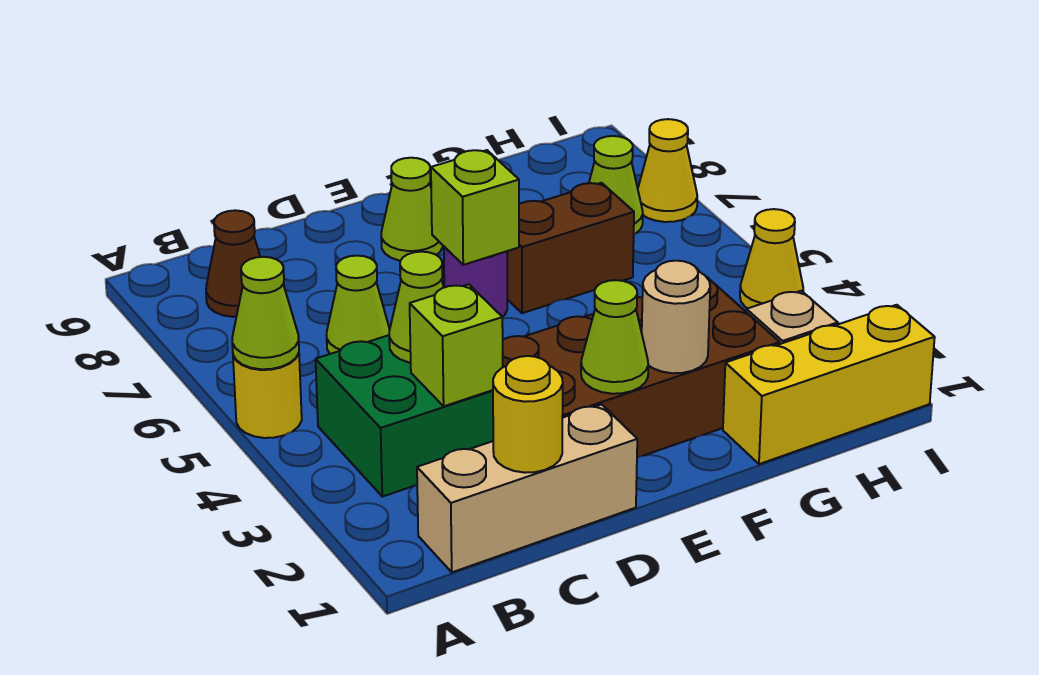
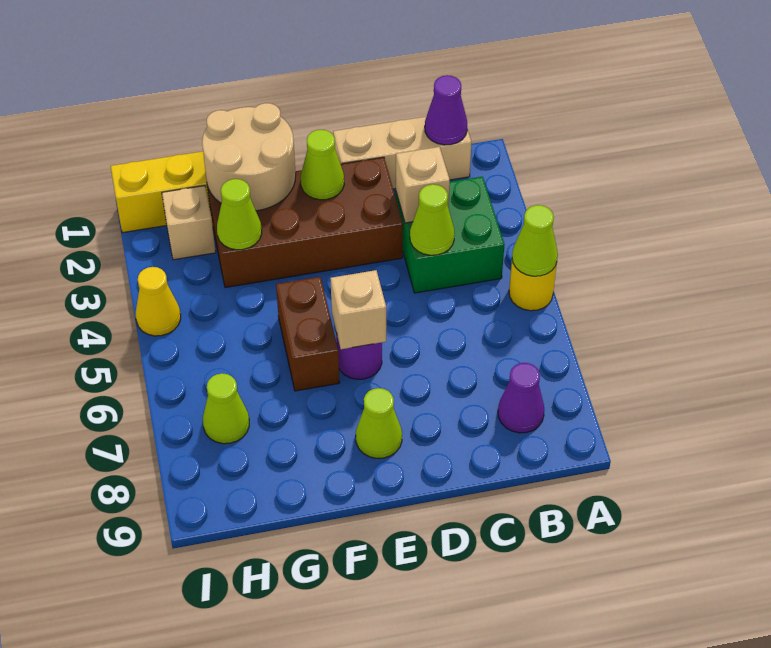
none -> purple 1x1 cone [425,75,467,145]
brown 1x1 cone [206,210,260,317] -> purple 1x1 cone [498,363,544,433]
yellow 1x1 round brick [493,356,563,473] -> none
lime 1x1 brick [410,284,503,406] -> tan 1x1 brick [396,147,450,223]
lime 1x1 cone [327,256,390,354] -> lime 1x1 cone moved to [217,179,262,250]
lime 1x1 brick [431,150,519,265] -> tan 1x1 brick [330,270,386,349]
tan 1x1 round brick [642,261,710,373] -> tan 2x2 round brick [202,103,296,211]
brown 1x2 brick [507,183,634,313] -> brown 1x2 brick turned to [276,277,340,391]
yellow 1x1 cone [638,119,697,222] -> none

